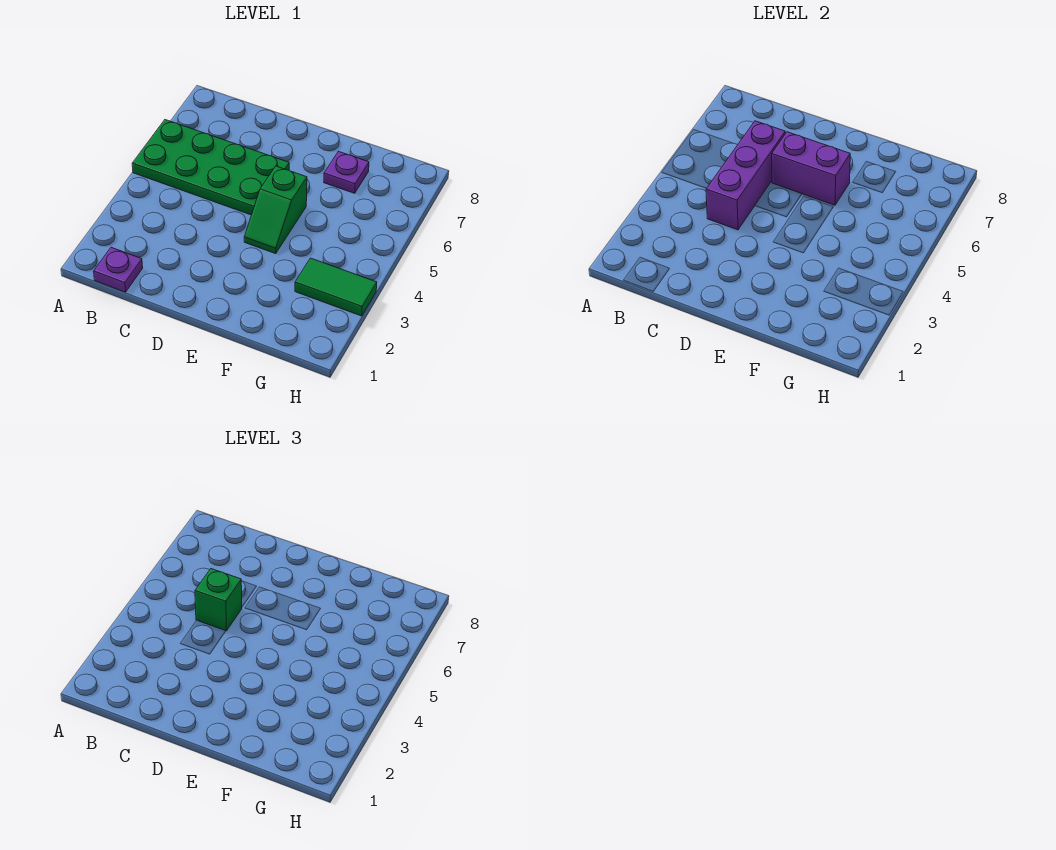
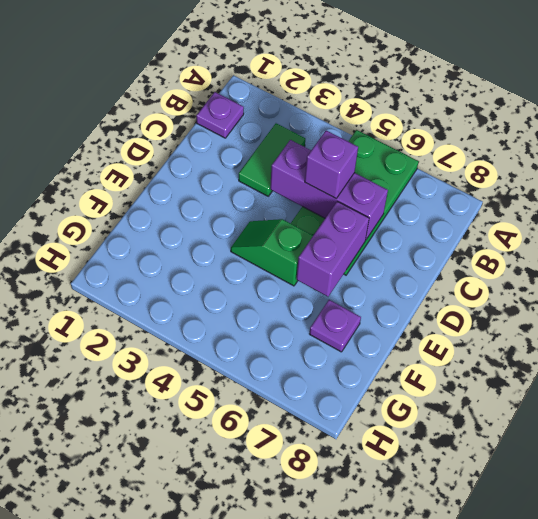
green 1x1 brick [195,569,242,631] -> purple 1x1 brick [305,130,358,198]
green 1x2 tile [295,258,377,316] -> green 1x2 tile moved to [239,123,305,196]

